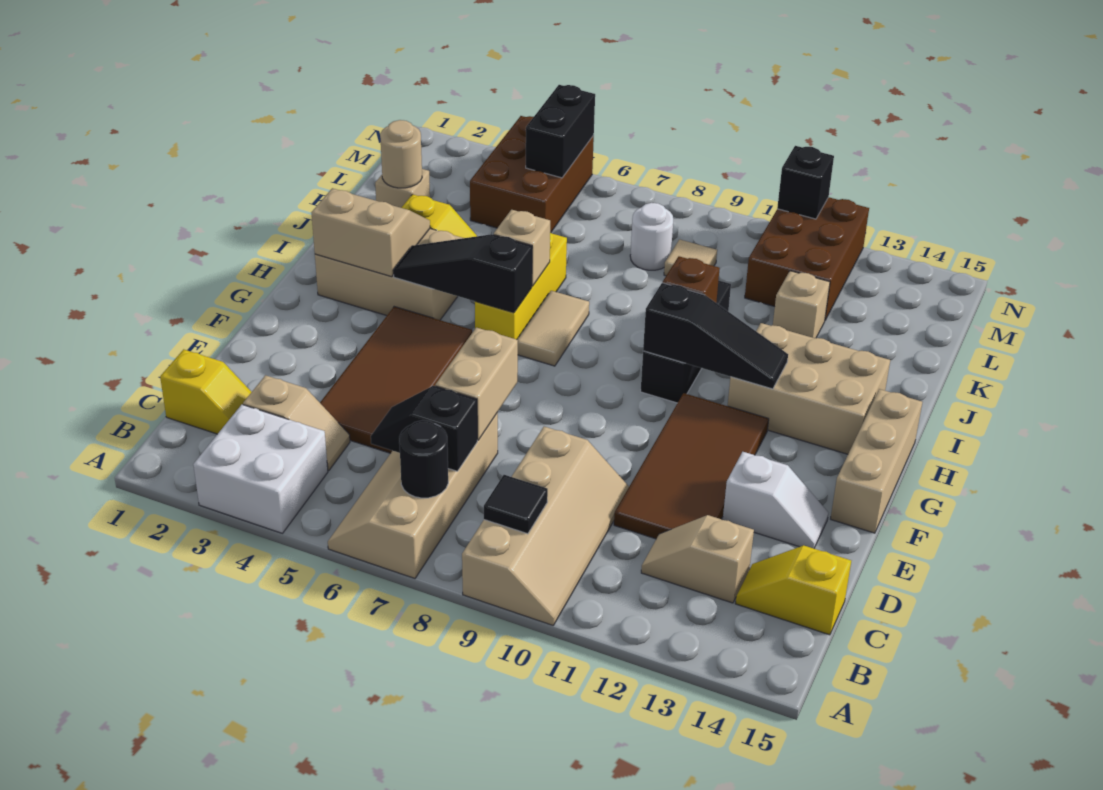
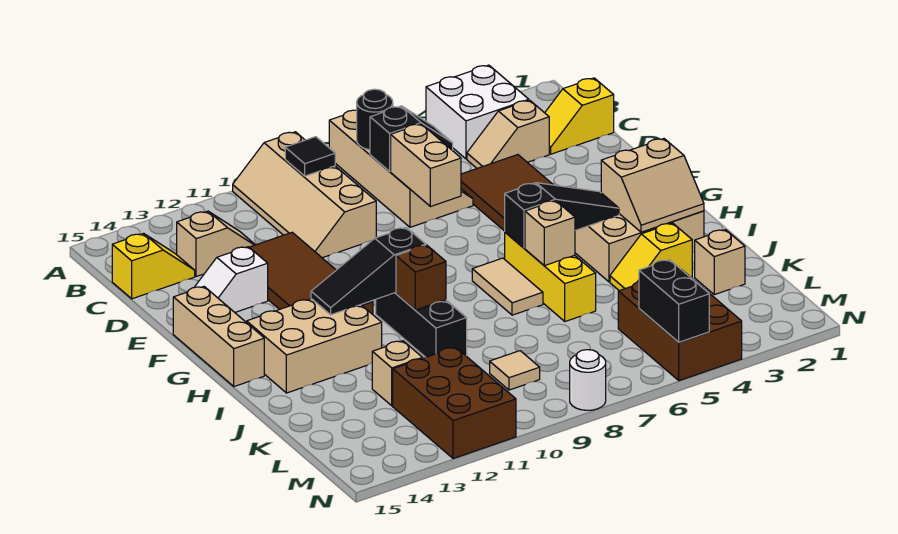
tan 1x1 round brick [380,120,422,188] -> none
white 1x1 round brick [630,203,673,270] -> white 1x1 round brick moved to [570,350,606,410]
black 1x1 brick [777,146,834,219] -> none

